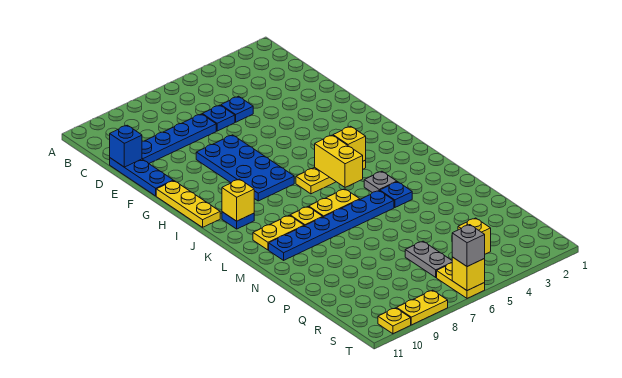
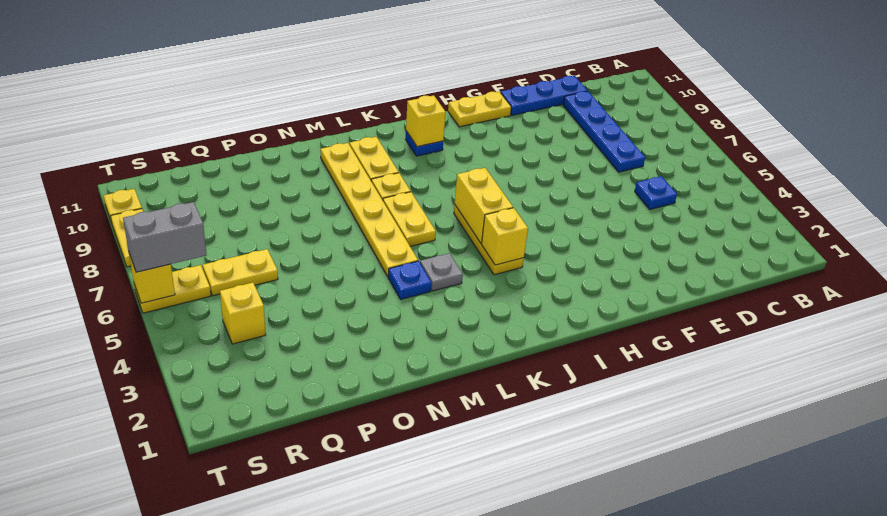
blue 1x1 plate [202,105,235,131] -> none
blue 1x1 brick [110,125,142,167] -> none
blue 2x4 plate [196,135,294,201] -> none
yellow 1x3 plate [156,181,220,227] -> yellow 1x2 plate [448,92,511,127]
yellow 1x2 brick [315,135,363,187] -> yellow 1x2 brick turned to [455,168,513,243]
blue 1x6 plate [269,191,394,260] -> yellow 1x6 plate [321,143,418,276]
grey 1x2 plate [405,241,452,277] -> yellow 1x2 plate [203,249,278,296]
grey 1x1 brick [452,225,485,267] -> grey 1x2 brick [123,202,206,272]

